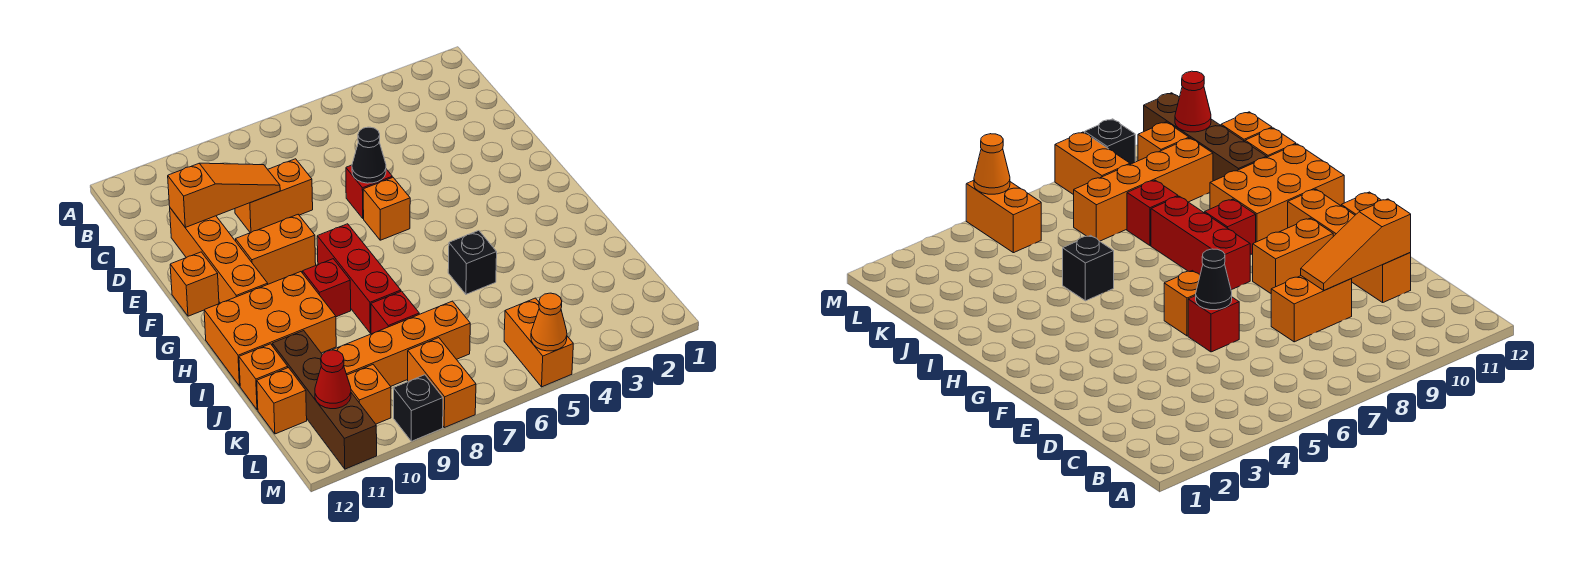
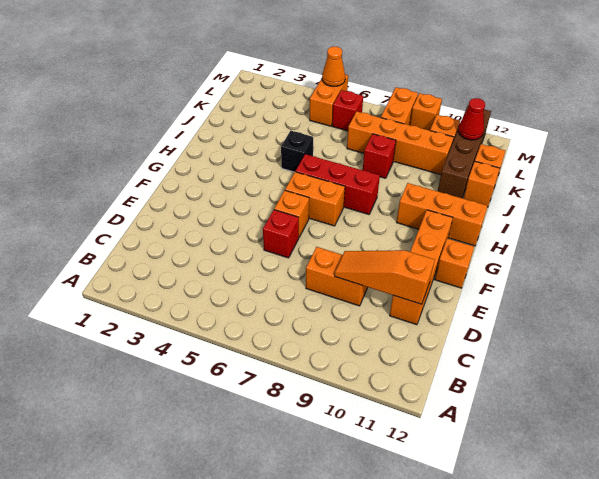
black 1x1 cone [352,127,386,183] -> none
orange 1x2 brick [236,215,316,284] -> orange 1x2 brick moved to [285,172,345,226]
red 1x3 brick [317,224,401,333] -> red 1x3 brick turned to [296,154,380,214]
red 1x1 brick [303,259,351,317] -> red 1x1 brick moved to [332,90,363,131]
orange 2x3 brick [204,272,336,386] -> orange 1x3 brick [397,183,487,246]
black 1x1 brick [394,375,443,441] -> orange 1x1 brick [410,93,442,131]

